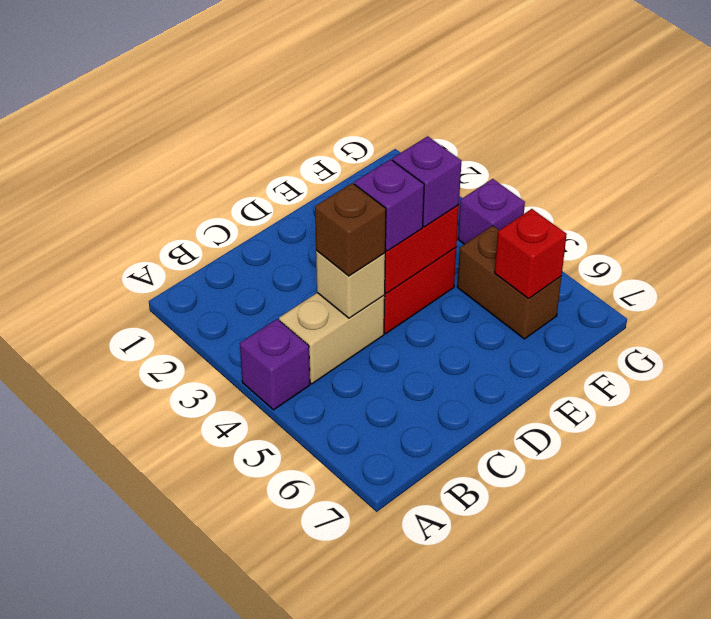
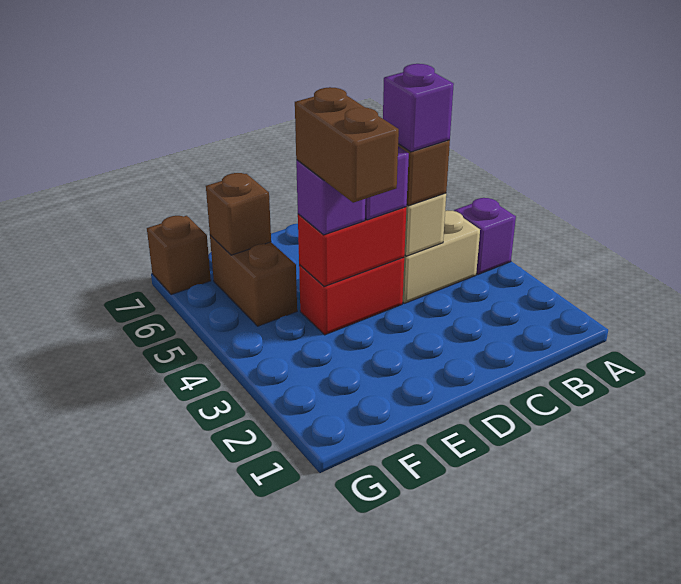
none -> brown 1x2 brick [295,87,399,203]
red 1x1 brick [495,209,567,299] -> brown 1x1 brick [206,173,271,255]
purple 1x1 brick [458,179,525,244] -> purple 1x1 brick moved to [383,64,454,152]
none -> brown 1x1 brick [147,216,211,295]

